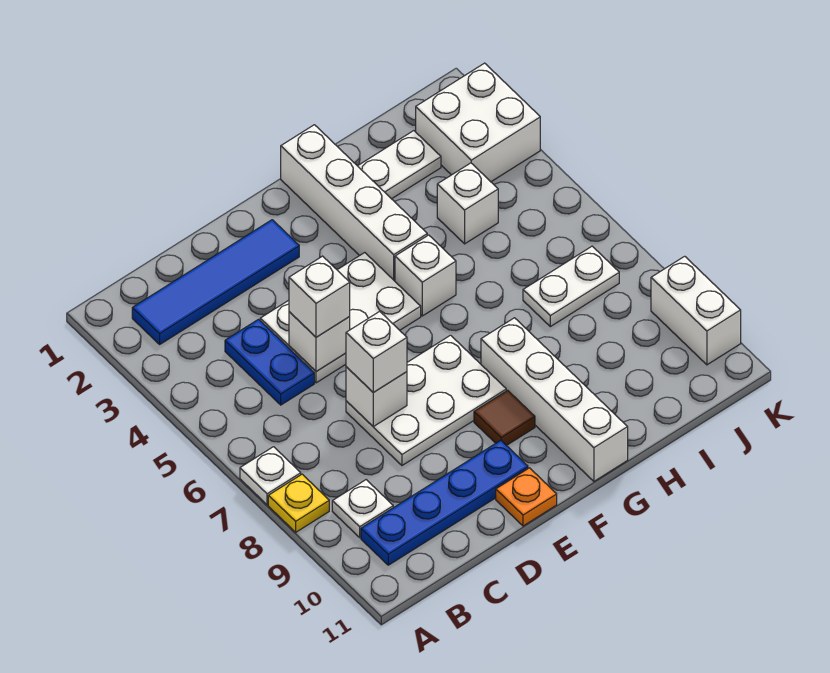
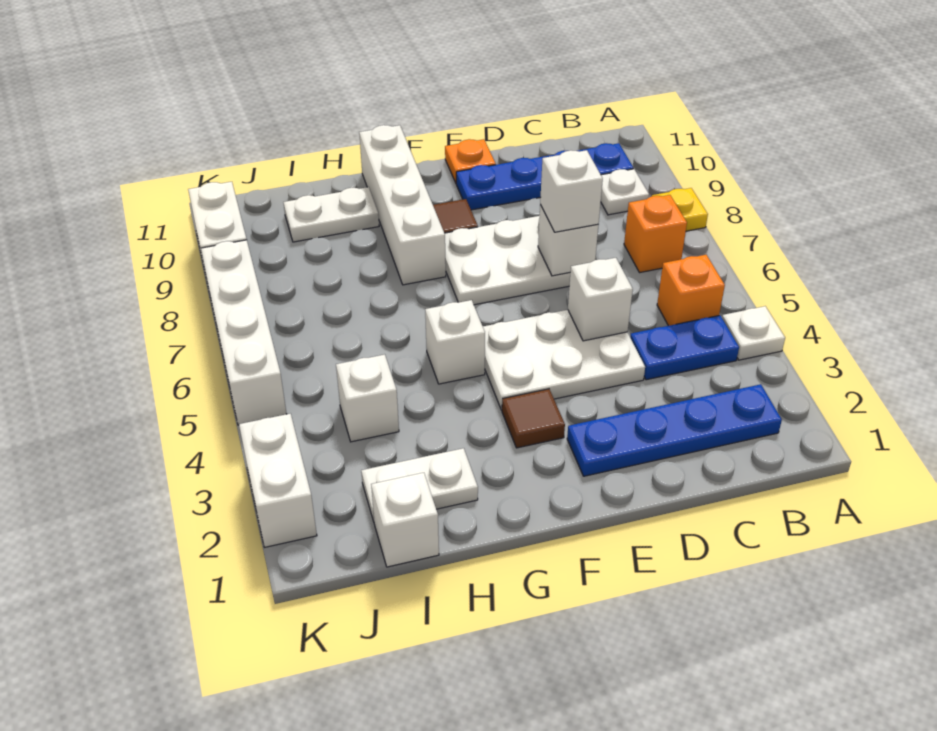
white 1x1 plate [240,447,301,505] -> white 1x1 plate moved to [722,306,785,360]
blue 1x4 tile [132,220,299,344] -> blue 1x4 plate [567,384,782,476]
none -> orange 1x1 brick [657,255,725,326]
none -> orange 1x1 brick [624,195,687,273]
blue 1x2 plate [225,319,314,405] -> blue 1x2 plate turned to [630,315,739,380]
white 1x1 brick [289,256,350,337] -> white 1x1 brick moved to [371,473,439,567]
none -> brown 1x1 tile [502,389,565,448]
white 1x4 brick [281,125,427,281] -> white 1x4 brick moved to [201,240,286,425]
white 1x2 plate [523,246,619,327] -> white 1x2 plate moved to [283,187,379,242]
white 2x2 brick [416,63,540,182] -> white 1x2 brick [239,414,317,547]

